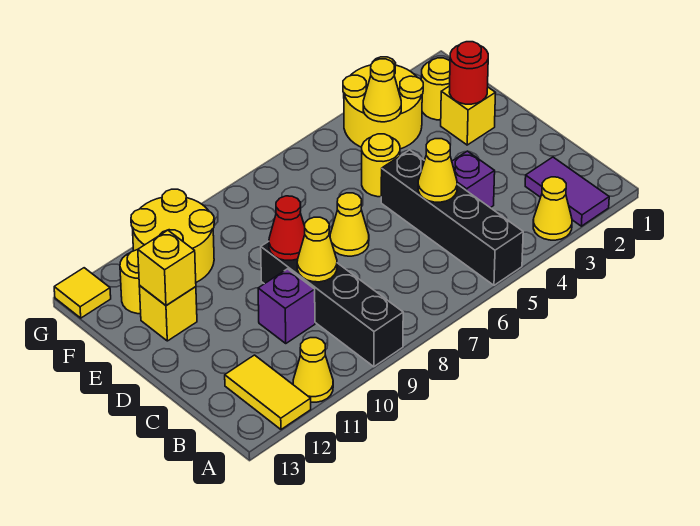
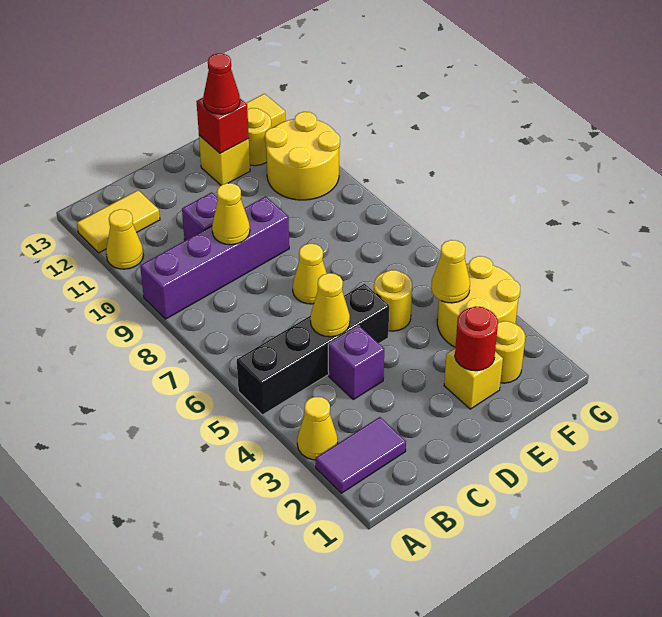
black 1x4 brick [261,241,403,367] -> purple 1x4 brick [140,196,289,319]
red 1x1 cone [269,196,305,260] -> red 1x1 cone moved to [203,53,240,114]
yellow 1x1 brick [138,230,196,305] -> red 1x1 brick [196,98,249,153]

